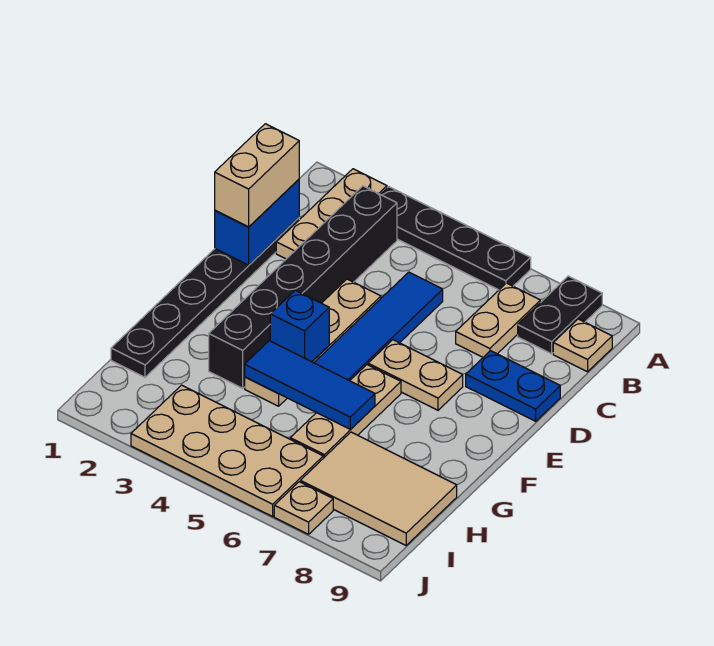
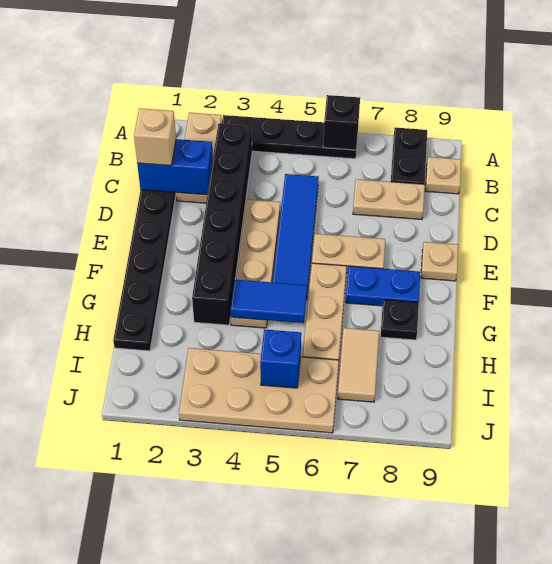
none -> black 1x1 brick [323,95,360,150]
tan 1x2 plate [456,283,540,357] -> tan 1x2 plate turned to [353,179,425,220]
blue 1x2 brick [215,179,299,265] -> blue 1x2 brick turned to [137,139,213,195]
tan 1x2 brick [215,124,299,227] -> tan 1x1 brick [134,108,176,166]
blue 1x2 plate [466,351,560,421] -> blue 1x2 plate moved to [346,266,420,306]
blue 1x1 brick [270,290,329,362] -> blue 1x1 brick moved to [260,329,301,388]
blue 1x3 tile [245,341,375,429] -> blue 1x2 tile [230,279,307,323]
none -> black 1x1 plate [380,300,419,340]
tan 2x3 tile [300,432,457,545] -> tan 1x2 tile [338,328,379,402]
tan 1x1 plate [274,482,333,534] -> tan 1x1 plate moved to [421,242,458,281]

